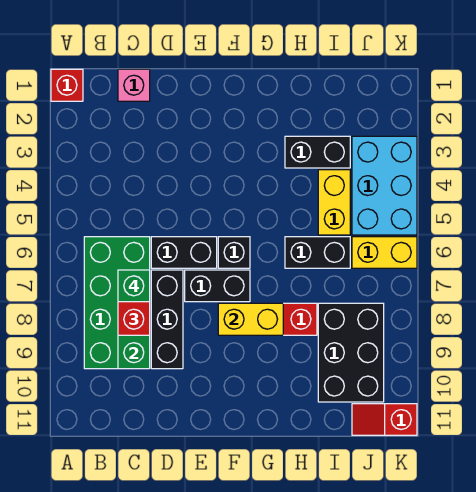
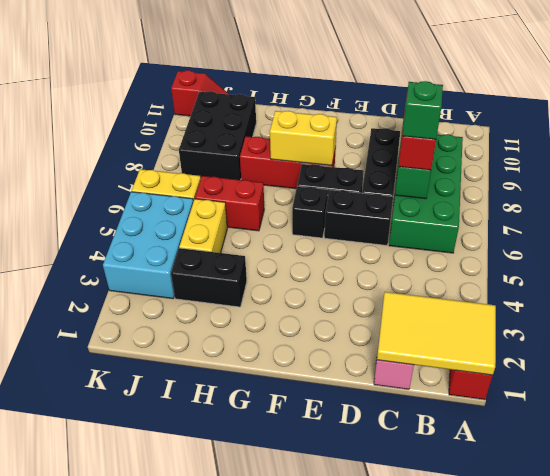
none -> yellow 2x3 tile [377,292,496,375]
black 1x2 brick [285,237,350,268] -> red 1x2 brick [195,176,264,231]

